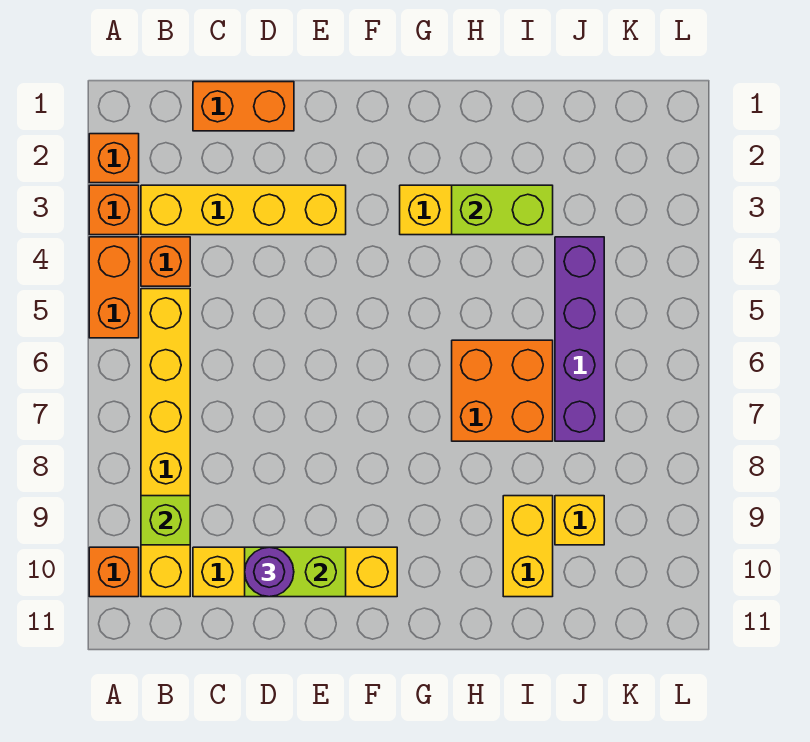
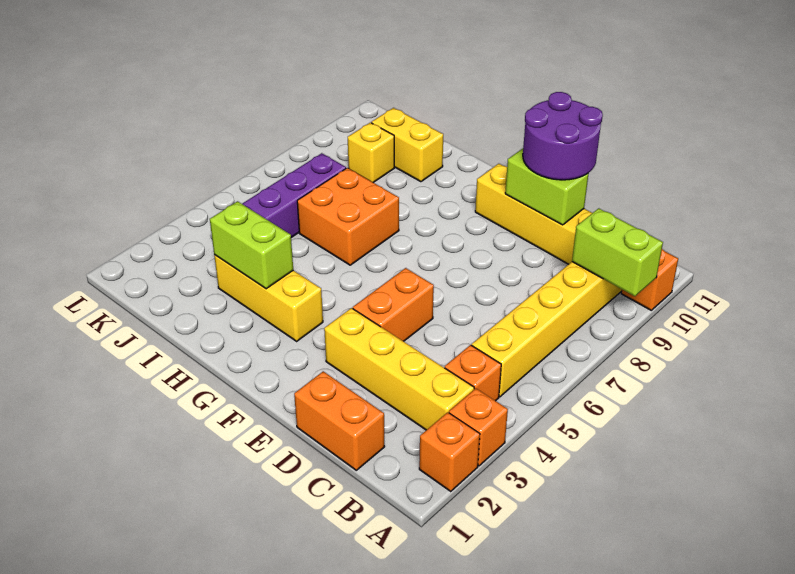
orange 1x2 brick [89,237,139,338] -> orange 1x2 brick moved to [353,268,434,341]
lime 1x1 brick [141,496,190,545] -> lime 1x2 brick [572,208,663,296]
purple 1x1 round brick [245,547,294,597] -> purple 2x2 round brick [523,92,603,180]
yellow 1x2 brick [503,496,553,597] -> yellow 1x2 brick turned to [371,108,443,182]

